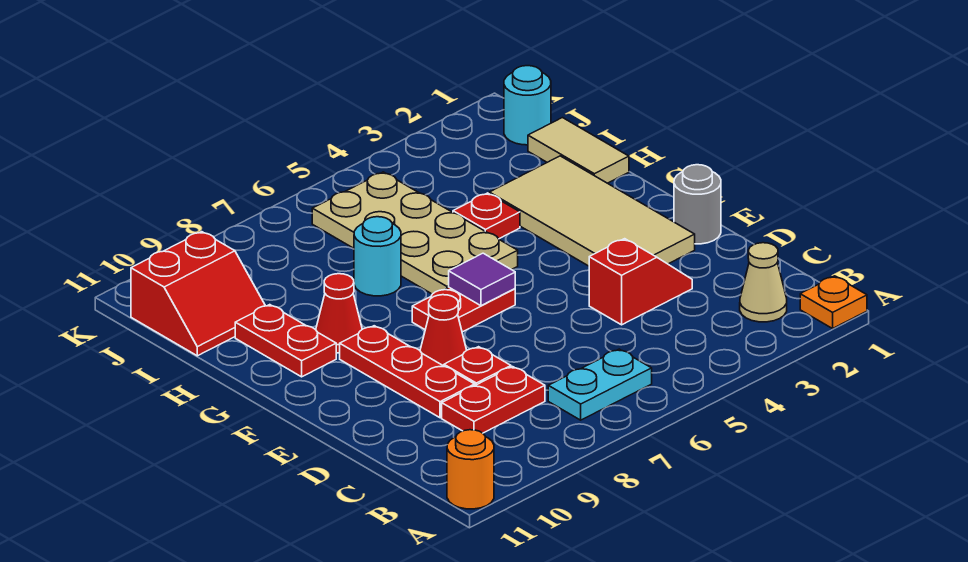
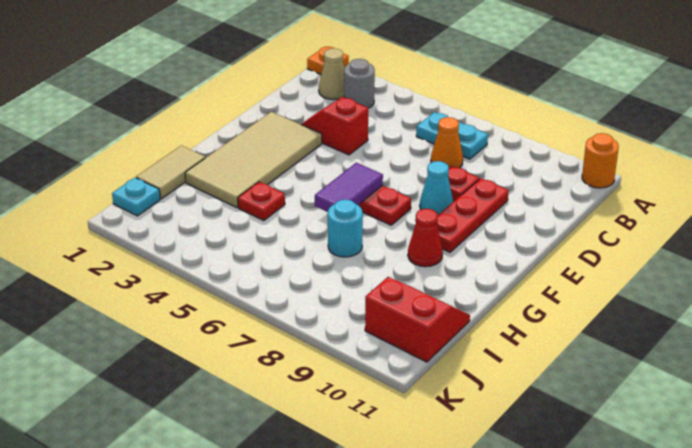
none -> orange 1x1 cone [431,117,463,168]
red 1x2 plate [442,367,545,433] -> none
grey 1x1 round brick [674,165,721,244] -> grey 1x1 round brick moved to [344,59,375,108]
red 1x1 cone [420,295,467,366] -> cyan 1x1 cone [420,161,453,215]
purple 1x1 tile [449,253,515,306] -> purple 1x2 tile [315,163,383,212]
tan 2x4 plate [312,172,518,294] -> none
red 1x2 plate [235,305,336,377] -> none
cyan 1x1 round brick [504,66,551,145] -> cyan 1x1 plate [112,178,160,216]

